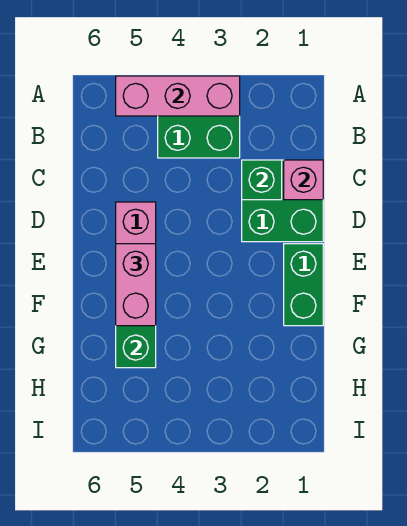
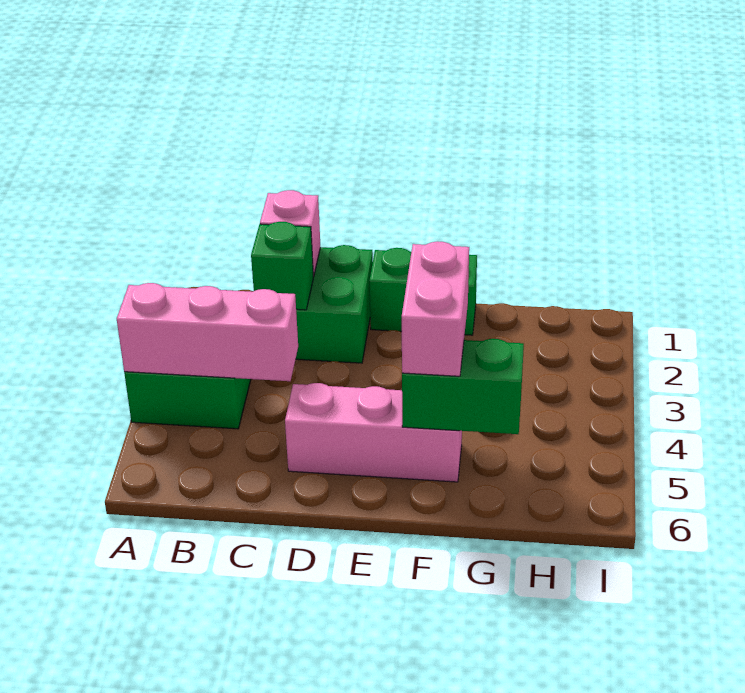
pink 1x3 brick [116,76,240,116] -> pink 1x3 brick turned to [117,283,298,381]
pink 1x2 brick [116,244,156,326] -> pink 1x2 brick turned to [402,241,469,376]

